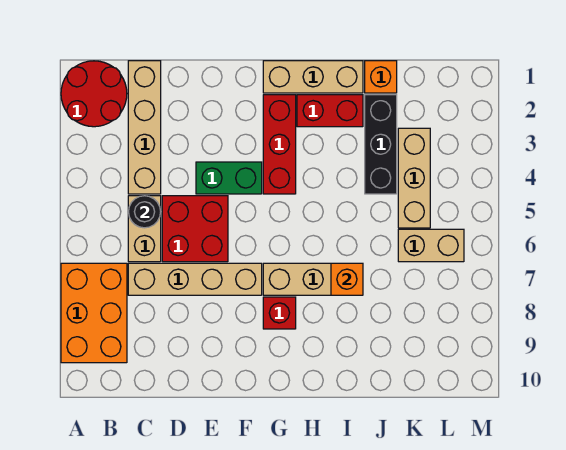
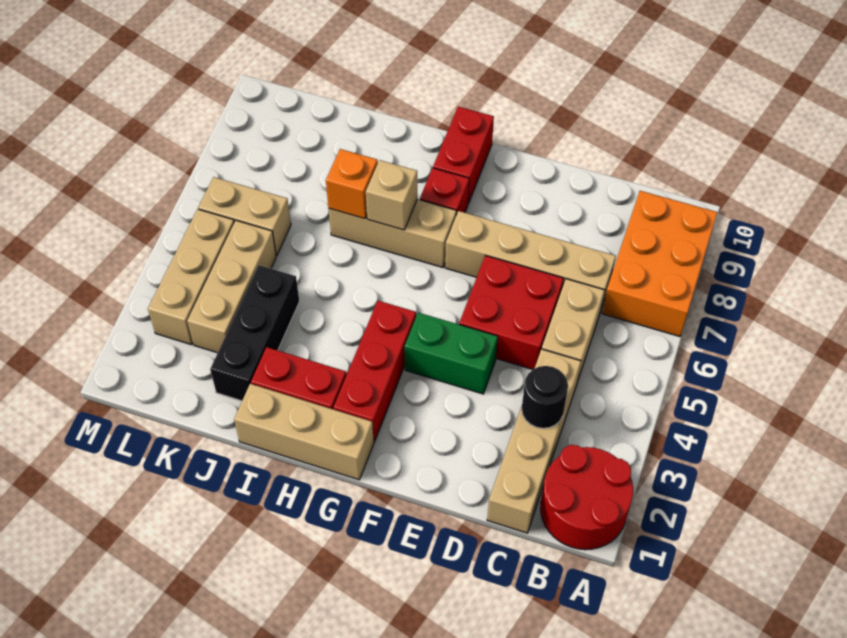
black 1x1 round brick [128,196,161,228] -> black 1x1 round brick moved to [522,366,568,428]
none -> red 1x2 brick [433,107,494,204]
none -> tan 1x1 brick [366,160,417,230]
orange 1x1 brick [365,61,397,93] -> none
none -> tan 1x3 brick [148,209,234,345]

